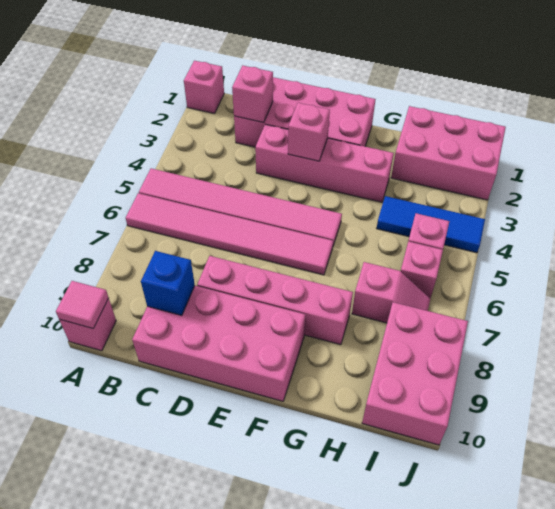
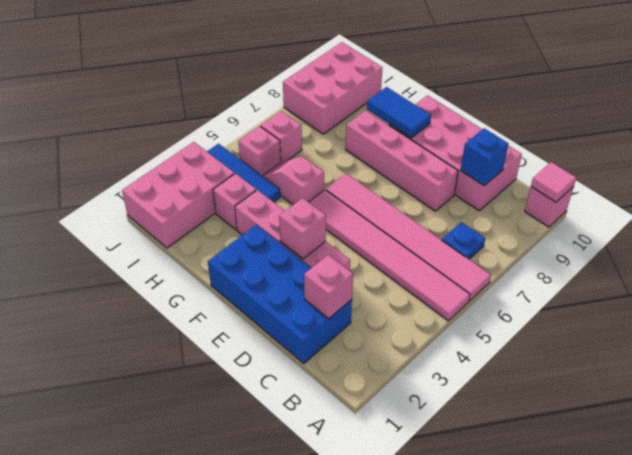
pink 1x1 brick [184,61,224,114] -> pink 1x1 brick moved to [213,174,256,230]
none -> blue 1x1 plate [442,222,485,259]
pink 2x4 brick [234,77,376,147] -> blue 2x4 brick [208,225,352,364]
none -> blue 1x2 tile [367,87,431,138]
pink 2x3 brick [391,106,506,200] -> pink 2x3 brick turned to [122,142,235,248]
pink 1x2 slope [352,262,430,323] -> pink 1x2 slope moved to [263,156,324,205]

